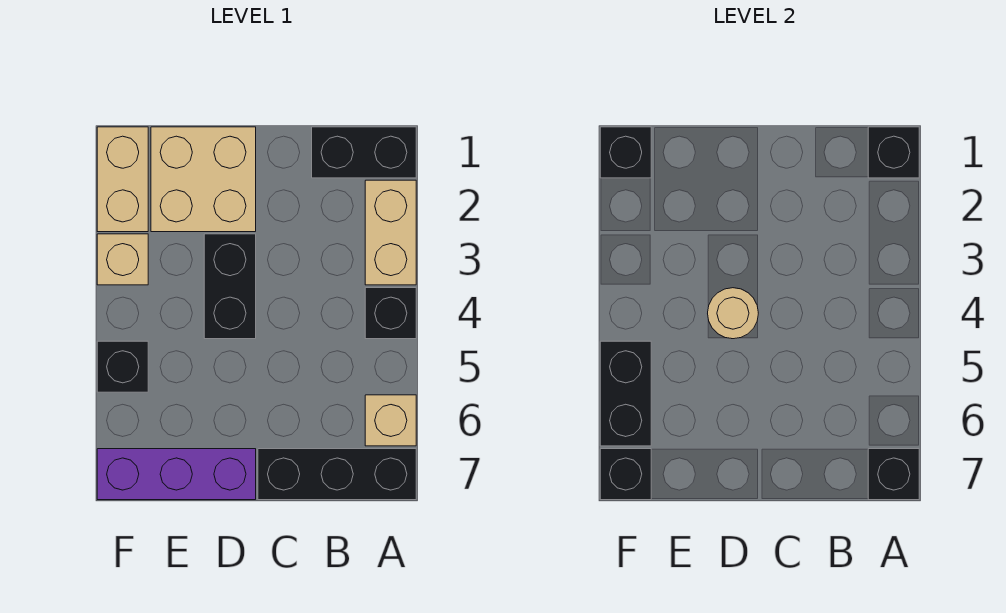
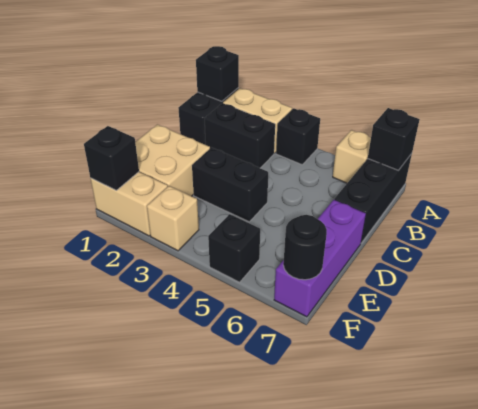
tan 1x1 round brick [708,288,758,339] -> none
black 1x2 brick [600,341,651,446] -> black 1x2 brick moved to [205,103,275,168]
black 1x1 brick [600,449,651,500] -> black 1x1 round brick [283,215,327,280]

